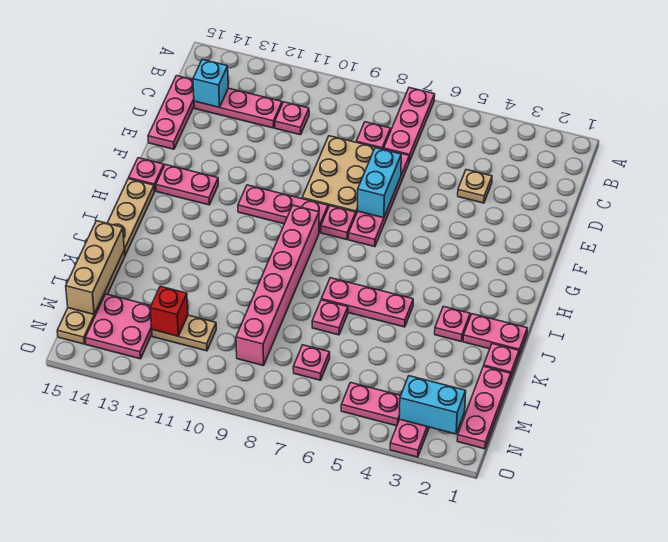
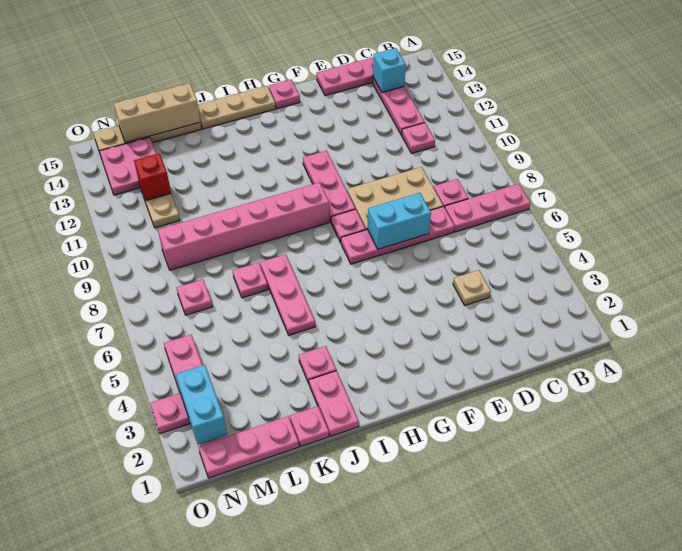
pink 1x2 plate [156,165,218,205] -> none

